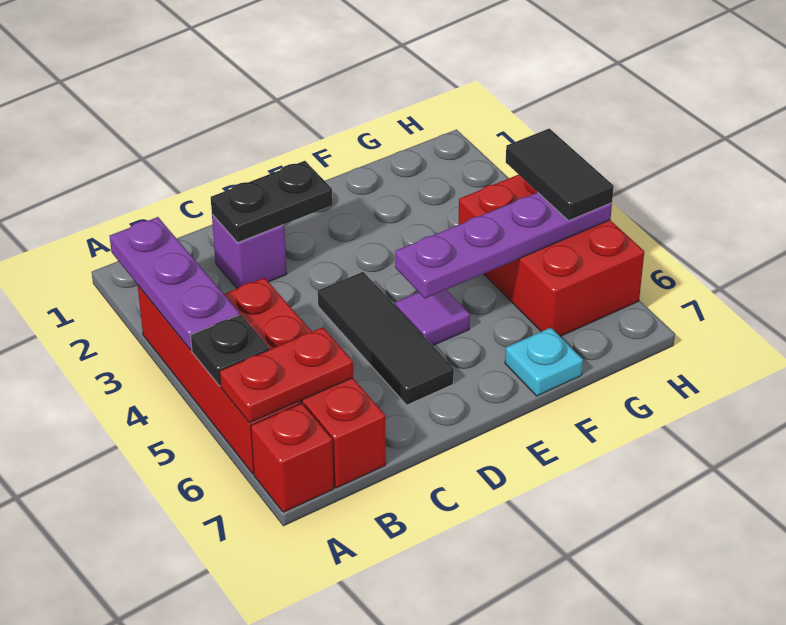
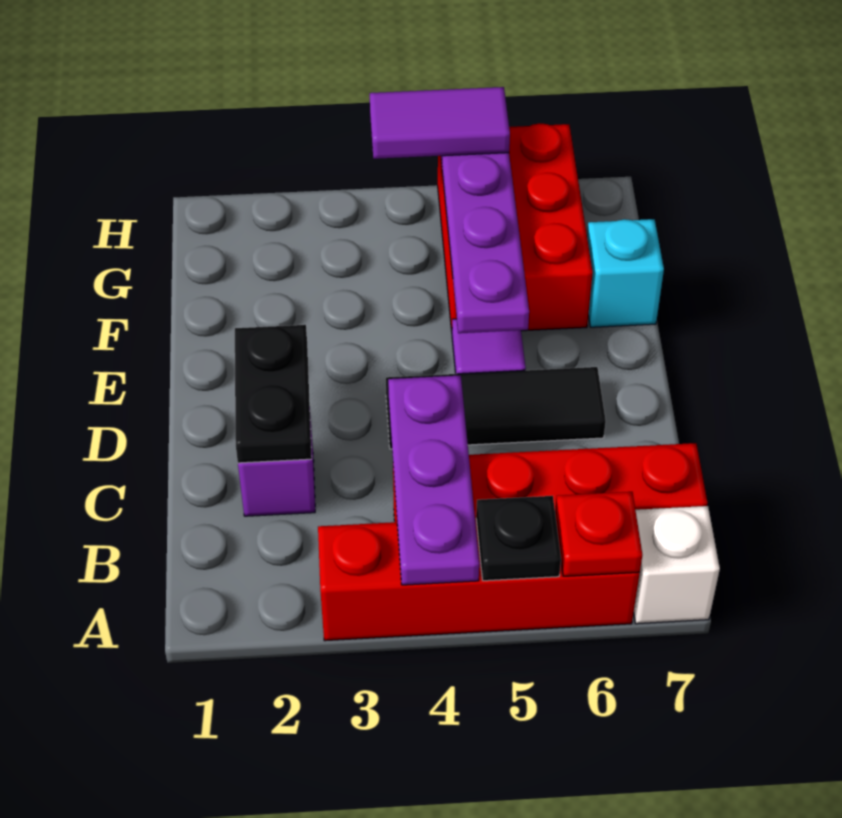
purple 1x3 plate [110,217,240,350] -> purple 1x3 plate turned to [388,375,479,585]
red 1x2 plate [220,327,353,423] -> red 1x1 plate [555,492,642,576]
red 1x1 brick [251,403,334,512] -> white 1x1 brick [634,506,720,624]
cyan 1x1 plate [505,328,583,396] -> cyan 1x1 brick [587,219,664,327]
red 2x3 brick [458,175,644,336] -> red 2x3 brick turned to [438,123,593,331]
black 1x2 tile [506,128,614,221] -> purple 1x2 tile [370,87,510,159]

